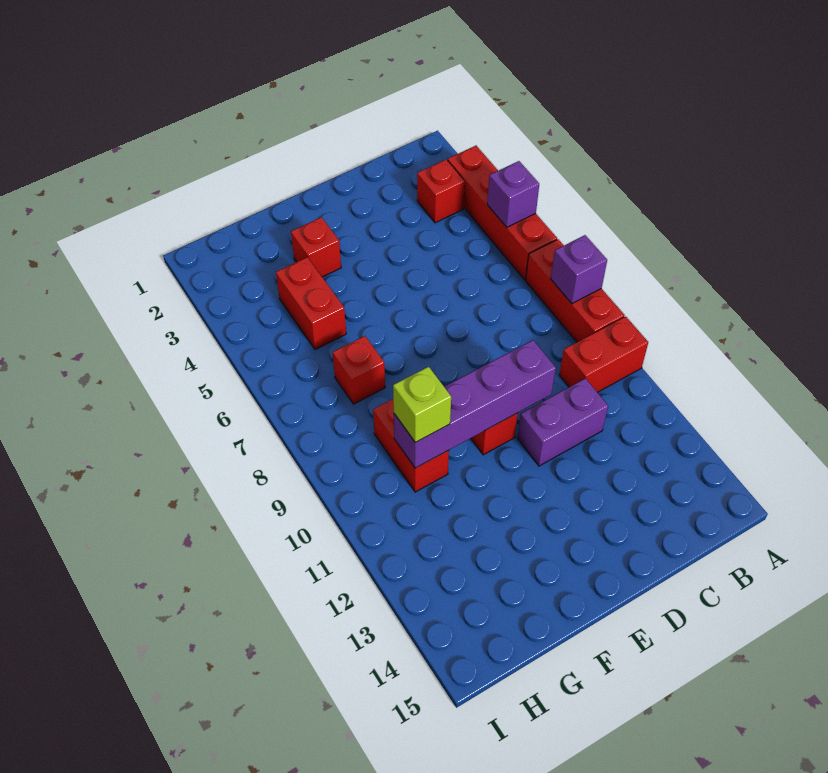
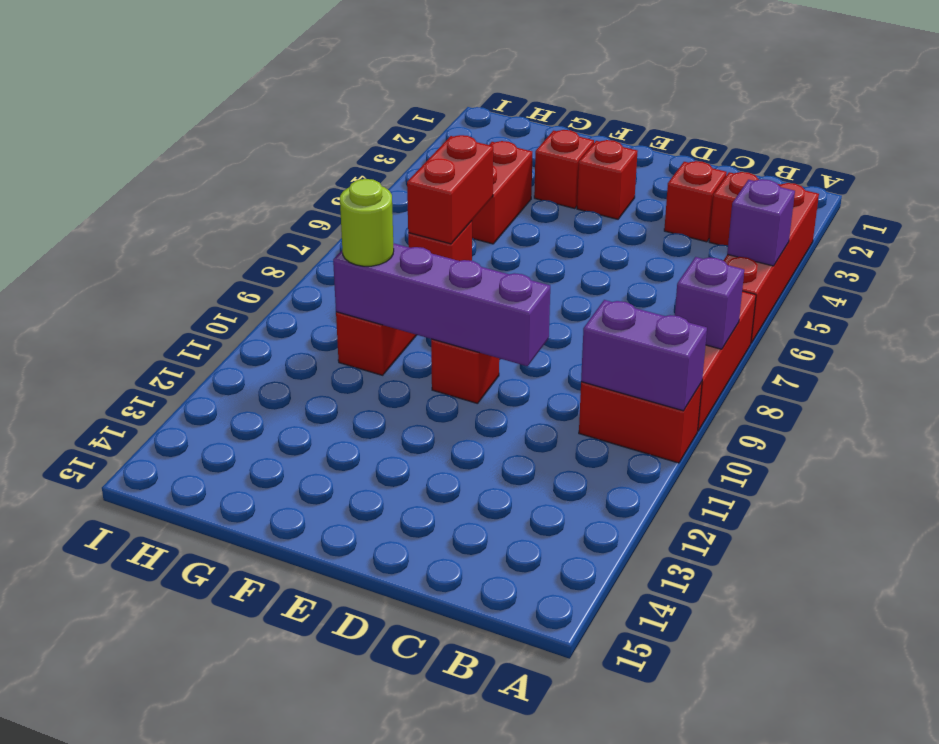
none -> red 1x1 brick [664,161,727,242]
purple 1x2 brick [517,378,608,466] -> purple 1x2 brick moved to [581,300,707,411]
none -> red 1x1 brick [577,140,638,219]
none -> red 1x2 brick [407,135,493,244]
lime 1x1 brick [393,367,451,442] -> lime 1x1 round brick [340,179,394,266]

